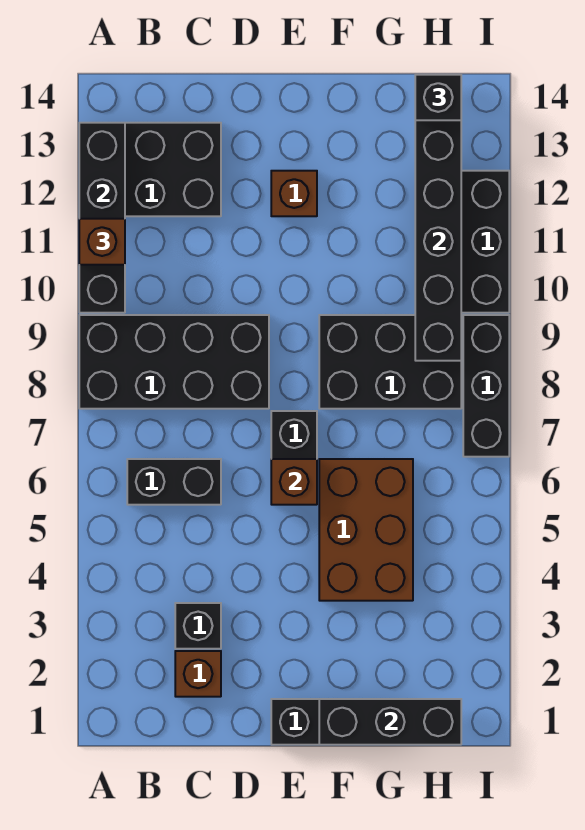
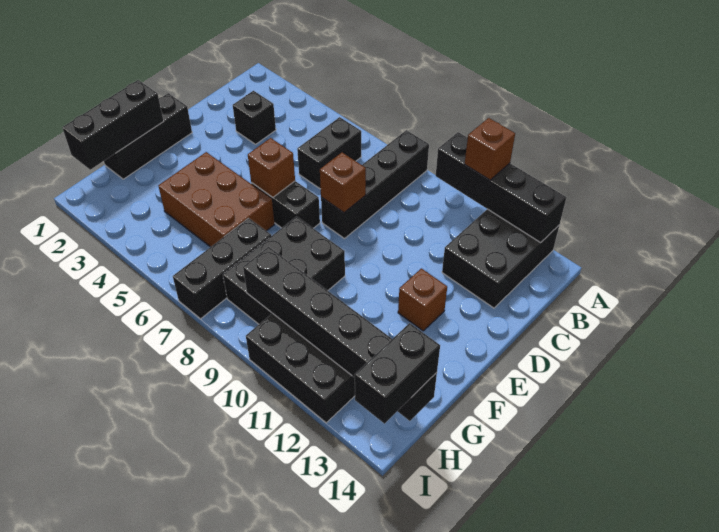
black 2x4 brick [79,315,269,409] -> black 1x4 brick [321,130,429,239]
brown 1x1 brick [175,651,221,697] -> brown 1x1 brick moved to [320,153,366,213]
black 1x1 brick [415,75,461,120] -> black 1x2 brick [355,323,440,424]
black 1x3 brick [463,315,509,457] -> black 1x3 brick turned to [173,218,271,319]

